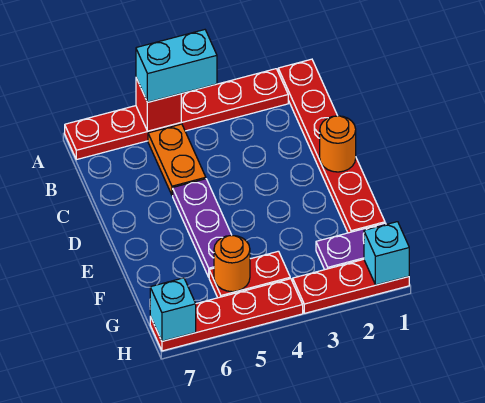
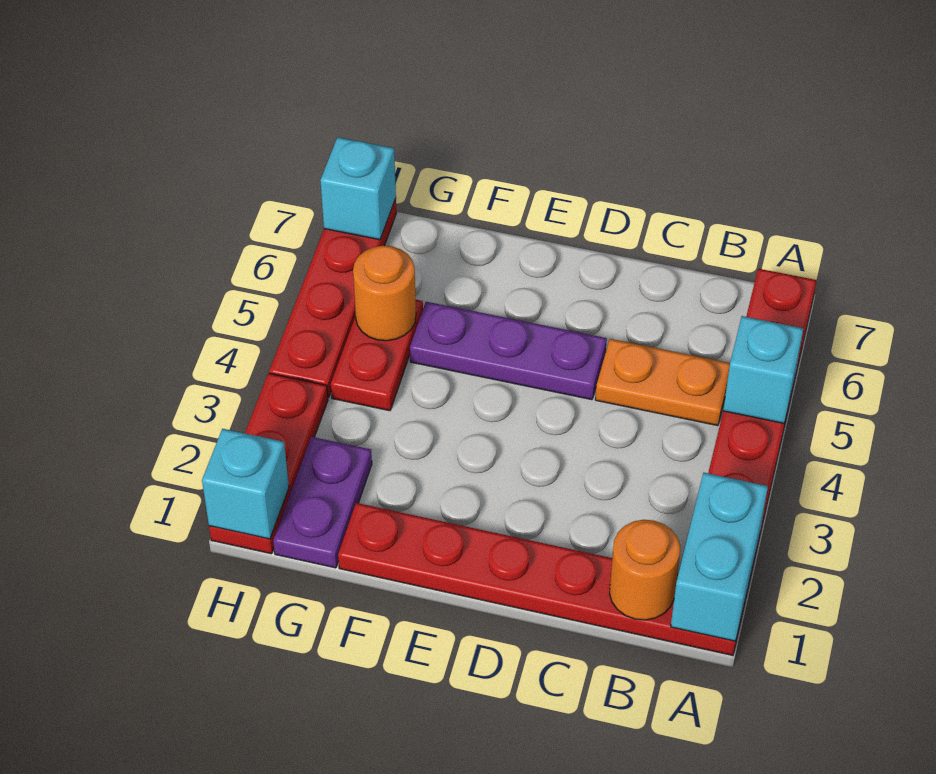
cyan 1x2 brick [136,30,217,102] -> cyan 1x2 brick moved to [671,473,768,641]
red 1x1 brick [136,78,181,131] -> cyan 1x1 brick [723,316,803,423]
orange 1x1 round brick [320,116,356,172] -> orange 1x1 round brick moved to [610,520,680,620]

